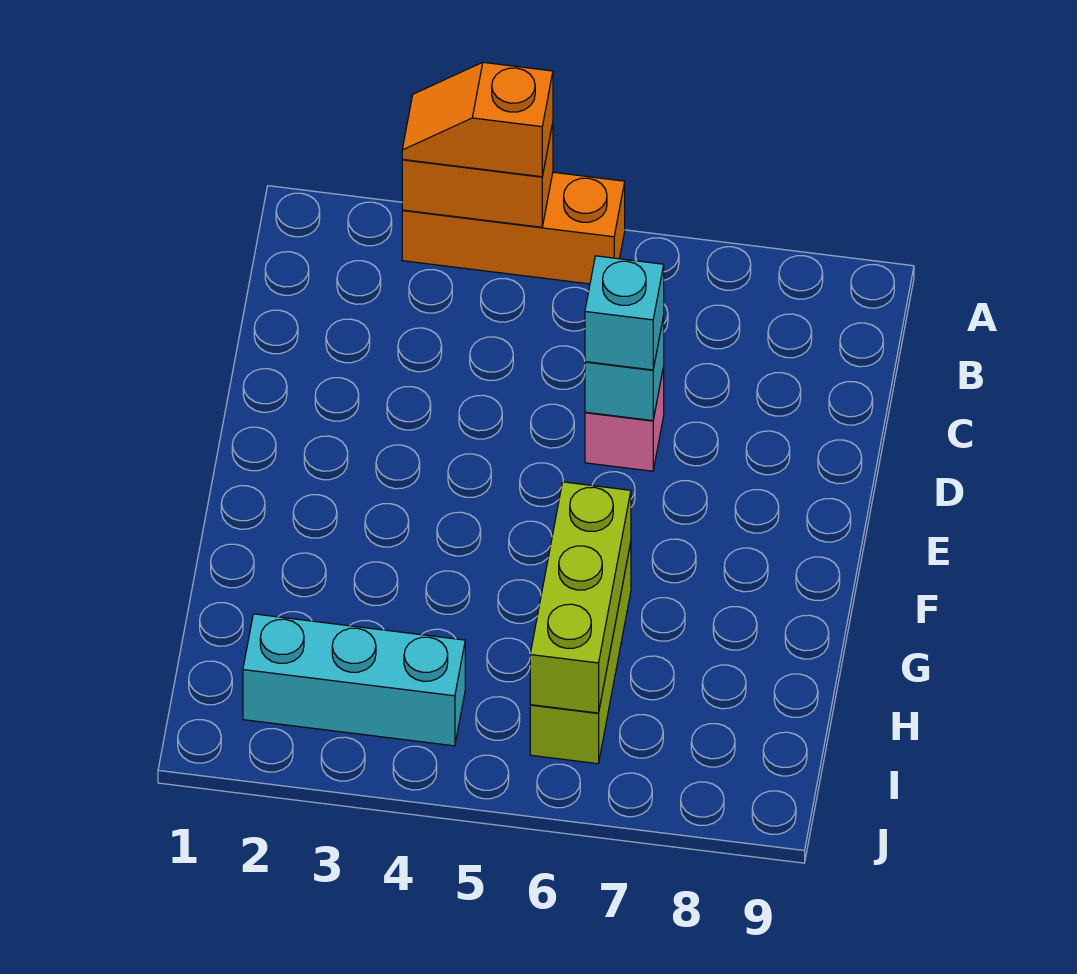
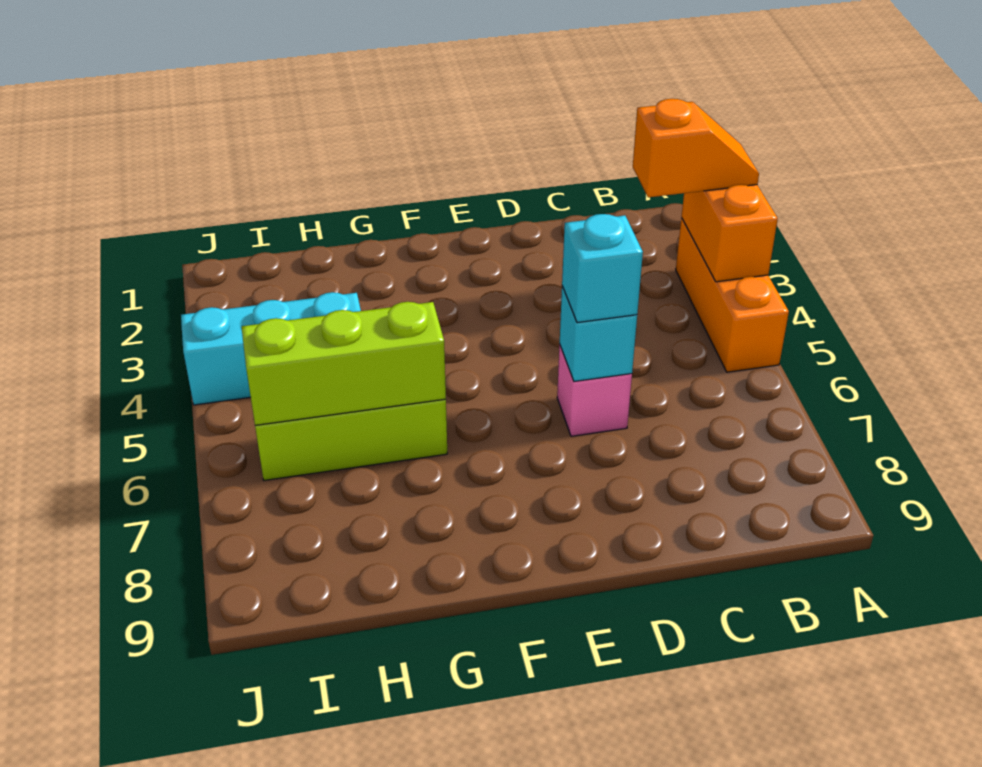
orange 1x2 slope [402,62,553,177] -> orange 1x2 slope turned to [633,99,759,197]
cyan 1x3 brick [243,614,465,746] -> cyan 1x3 brick turned to [181,292,361,405]

